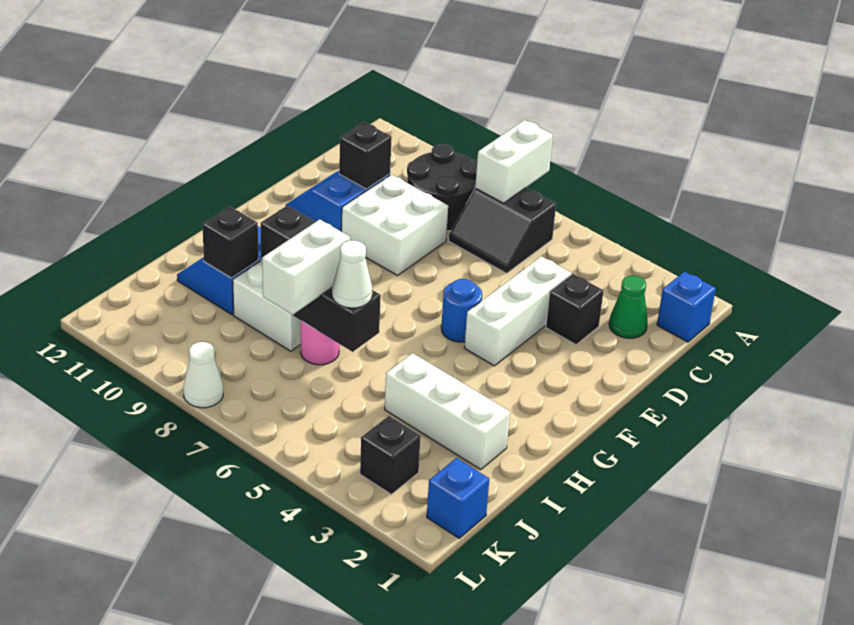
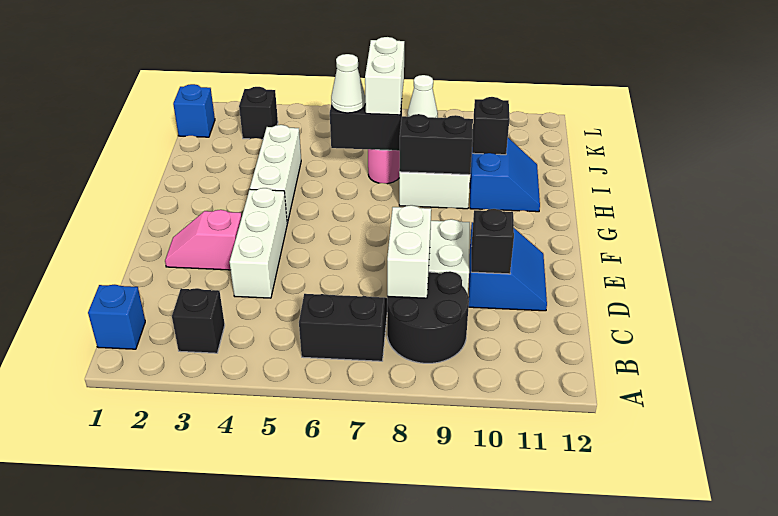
white 1x2 brick [475,120,553,203] -> white 1x2 brick moved to [387,205,431,298]
green 1x1 cone [609,276,648,338] -> none
black 1x1 brick [546,274,604,345] -> black 1x1 brick moved to [172,288,225,353]
none -> pink 1x2 slope [165,210,242,270]
blue 1x1 round brick [441,279,482,342] -> none
white 1x3 brick [385,353,510,470] -> white 1x3 brick turned to [250,125,301,223]

